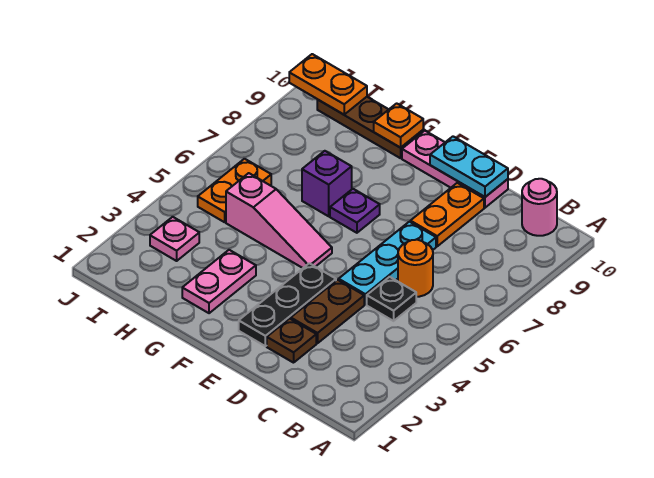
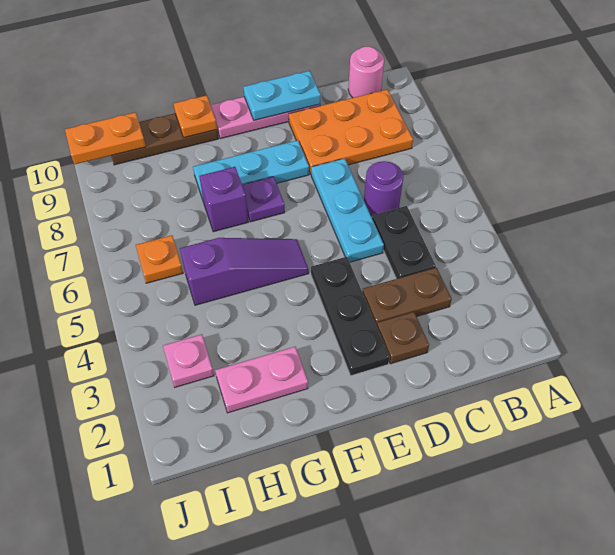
black 1x1 plate [367,277,416,321] -> black 1x2 plate [372,206,436,279]
orange 1x1 round brick [398,240,433,297] -> purple 1x1 round brick [364,161,403,216]
brown 1x2 plate [291,280,364,343] -> brown 1x2 plate turned to [362,268,452,326]
orange 1x2 plate [410,183,484,246] -> orange 2x3 plate [289,89,413,174]
none -> cyan 1x3 plate [193,140,309,200]
pink 1x3 slope [226,173,332,268] -> purple 1x3 slope [180,238,309,305]
pink 1x2 plate [182,250,256,313] -> pink 1x2 plate turned to [215,347,308,413]
orange 1x2 plate [198,159,271,222] -> orange 1x1 plate [136,235,183,283]

